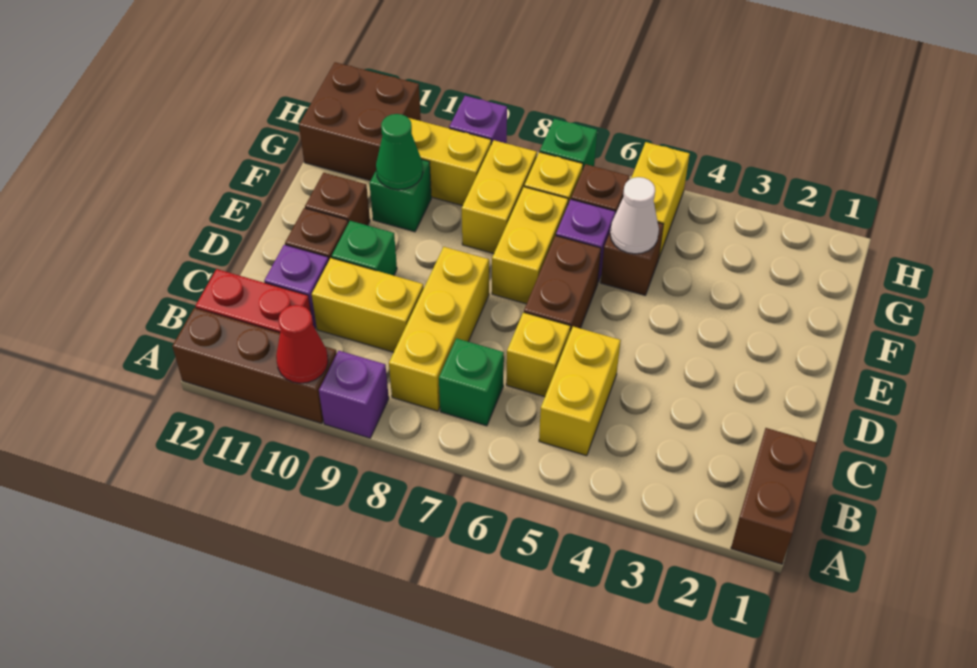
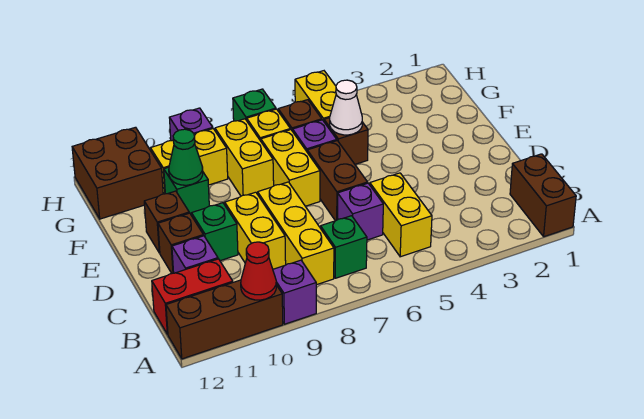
yellow 1x1 brick [506,312,570,397] -> purple 1x1 brick [337,183,383,240]
yellow 1x2 brick [312,258,424,352] -> yellow 1x2 brick turned to [225,192,286,269]

